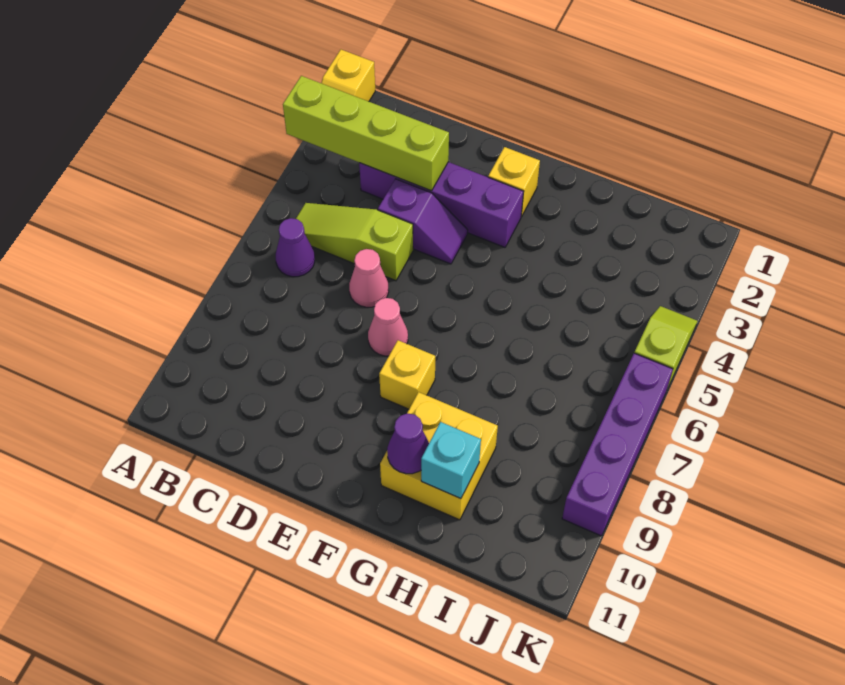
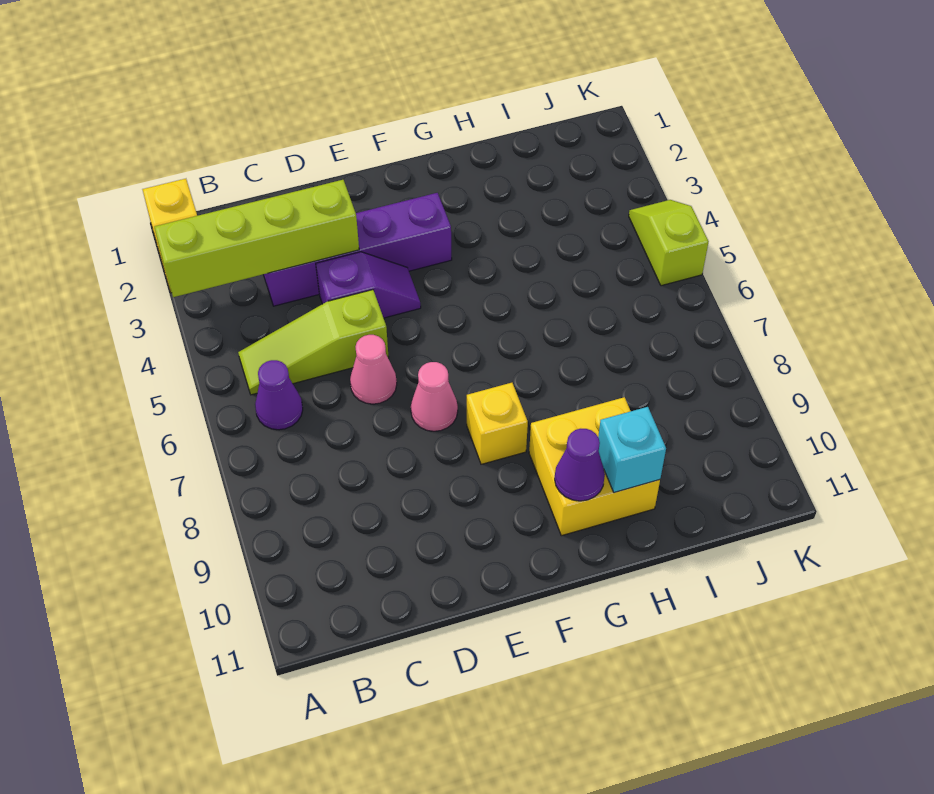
yellow 1x1 brick [488,147,540,217] -> none
purple 1x4 brick [562,353,673,536] -> none

